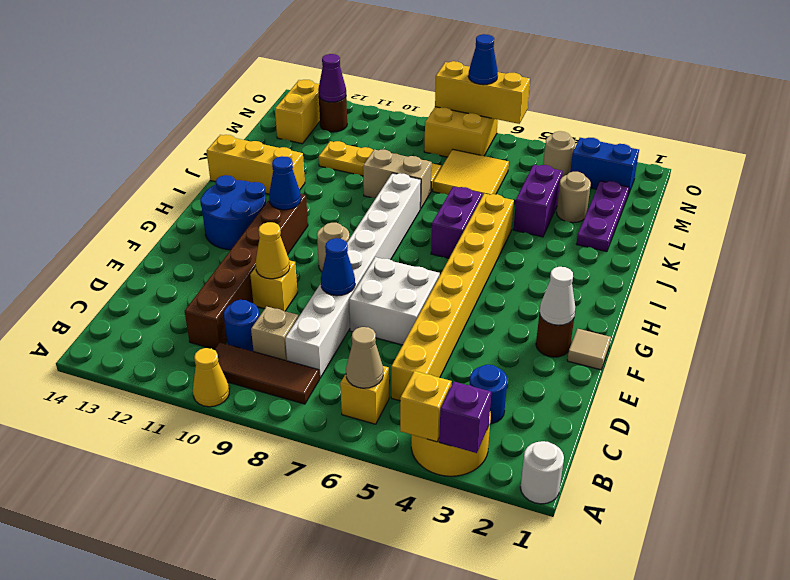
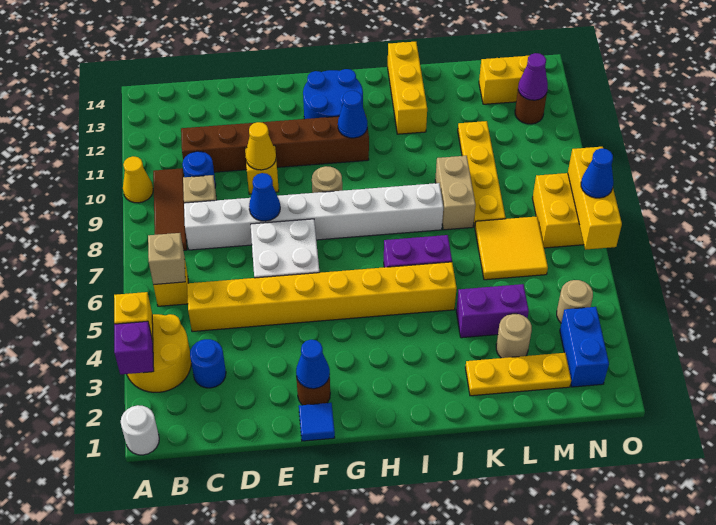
tan 1x1 cone [346,327,383,388] -> tan 1x1 brick [148,233,185,285]
tan 1x1 tile [567,329,611,370] -> blue 1x1 tile [299,403,335,441]
white 1x1 cone [539,267,576,325] -> blue 1x1 cone [296,340,330,389]
purple 1x3 plate [576,181,629,252] -> yellow 1x3 plate [465,353,571,396]

